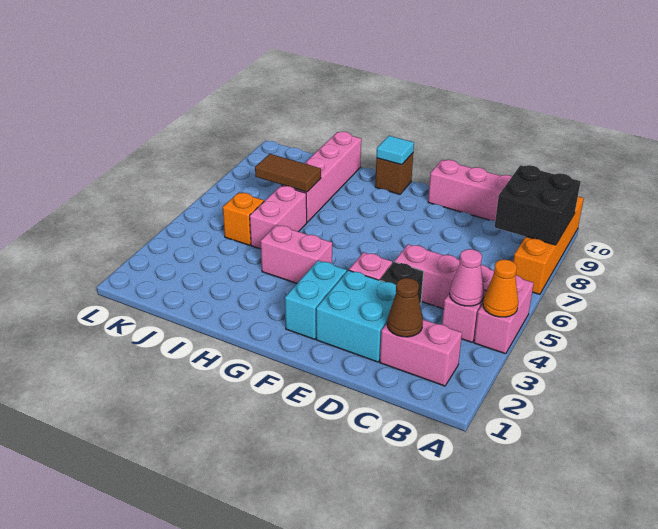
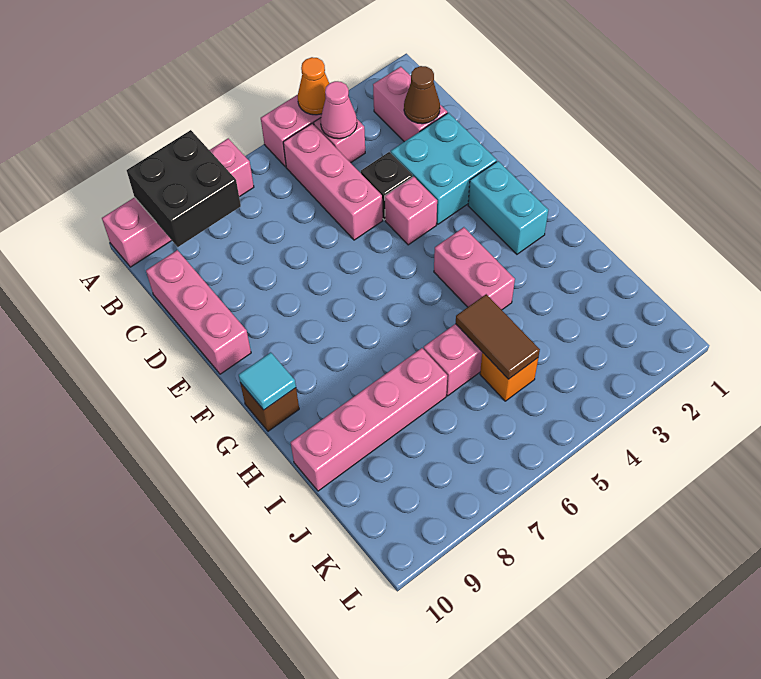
orange 1x4 brick [513,197,584,294] -> pink 1x4 brick [102,138,254,267]
cyan 1x2 brick [285,261,347,339] -> cyan 1x2 brick turned to [468,161,548,254]
brown 1x2 tile [255,154,321,192] -> brown 1x2 tile moved to [456,294,540,379]

